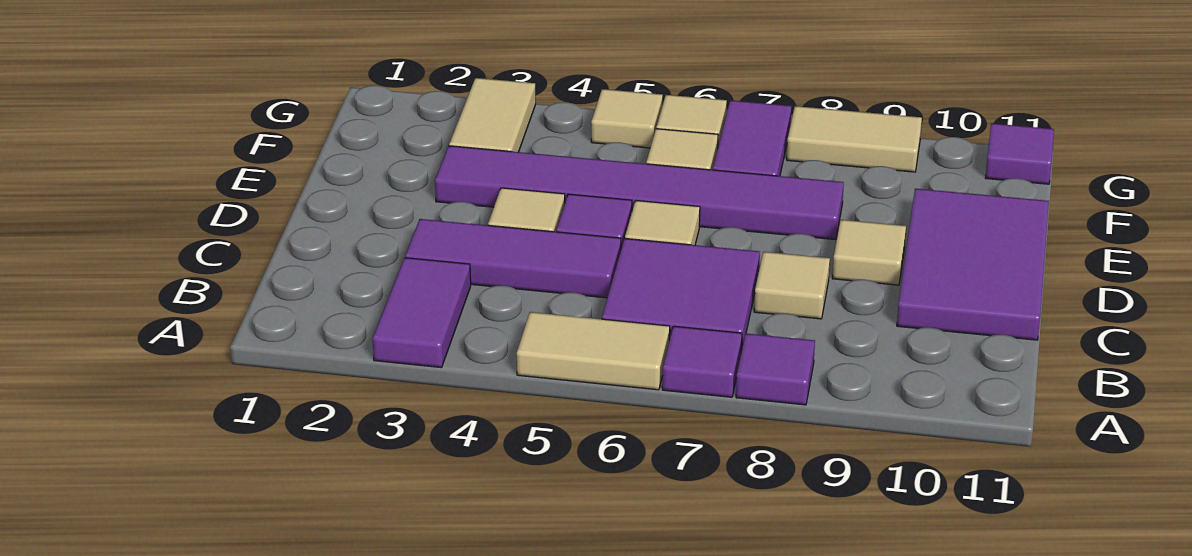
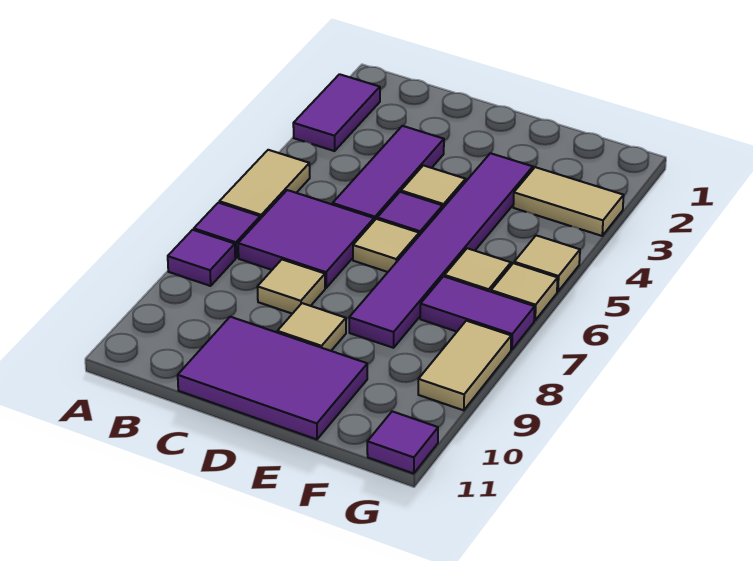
purple 1x2 tile [373,258,471,368] -> purple 1x2 tile turned to [293,74,380,151]

